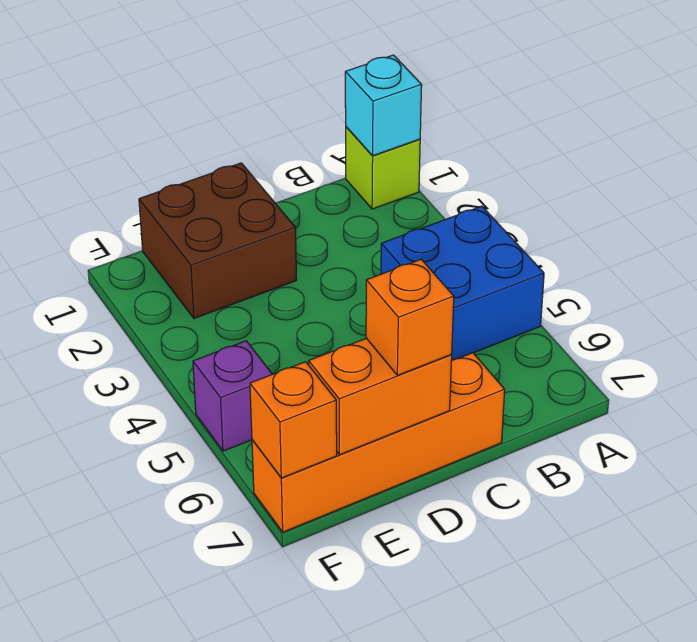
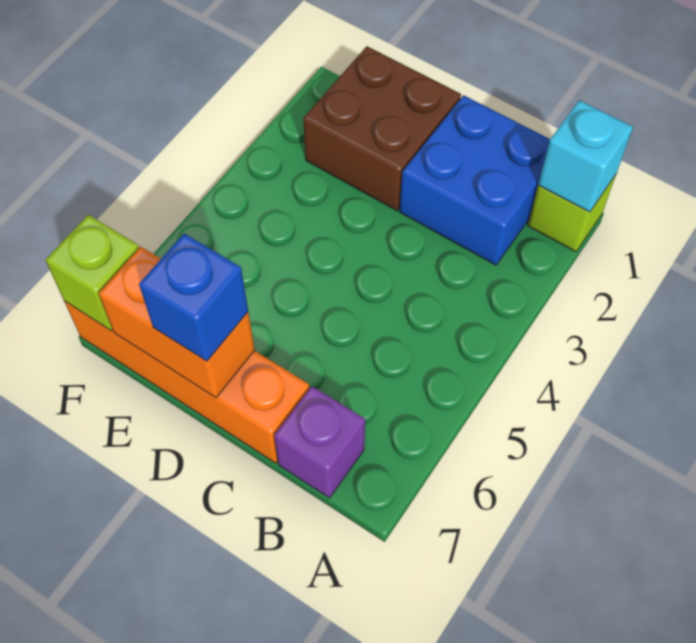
blue 2x2 brick [381,206,544,360] -> blue 2x2 brick moved to [399,95,550,265]
orange 1x1 brick [366,259,454,375] -> blue 1x1 brick [139,234,248,361]
purple 1x1 brick [193,341,272,451] -> purple 1x1 brick moved to [274,386,365,498]
orange 1x1 brick [250,362,337,478] -> lime 1x1 brick [46,215,139,331]

